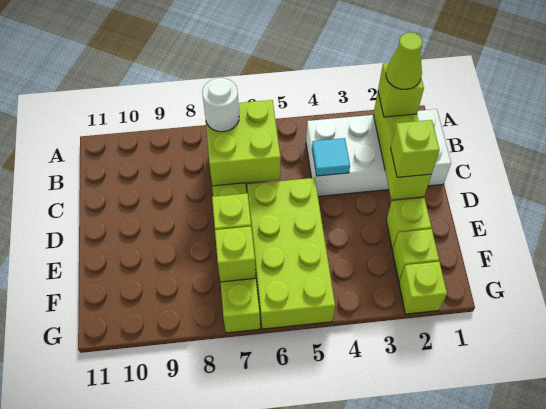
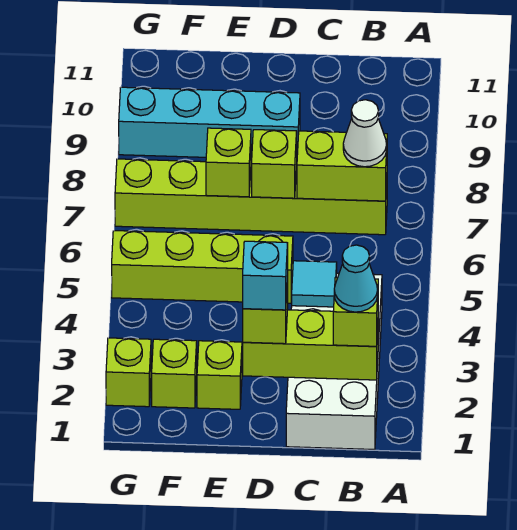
lime 1x1 cone [386,32,423,89] -> cyan 1x1 cone [334,245,378,312]
lime 2x2 brick [206,100,280,186] -> lime 1x2 brick [297,131,387,201]
white 1x1 round brick [202,78,239,132] -> white 1x1 cone [343,100,387,167]
none -> cyan 1x1 brick [243,241,288,310]
lime 2x4 brick [247,178,335,329] -> lime 1x4 brick [112,231,293,303]
none -> cyan 1x4 brick [119,87,300,159]
lime 1x1 brick [215,227,256,282] -> lime 1x1 brick moved to [252,130,297,198]

